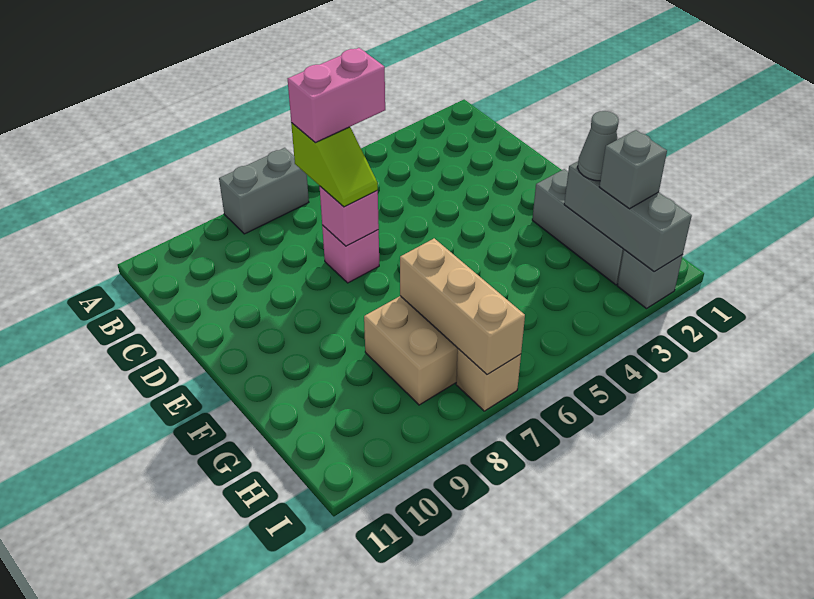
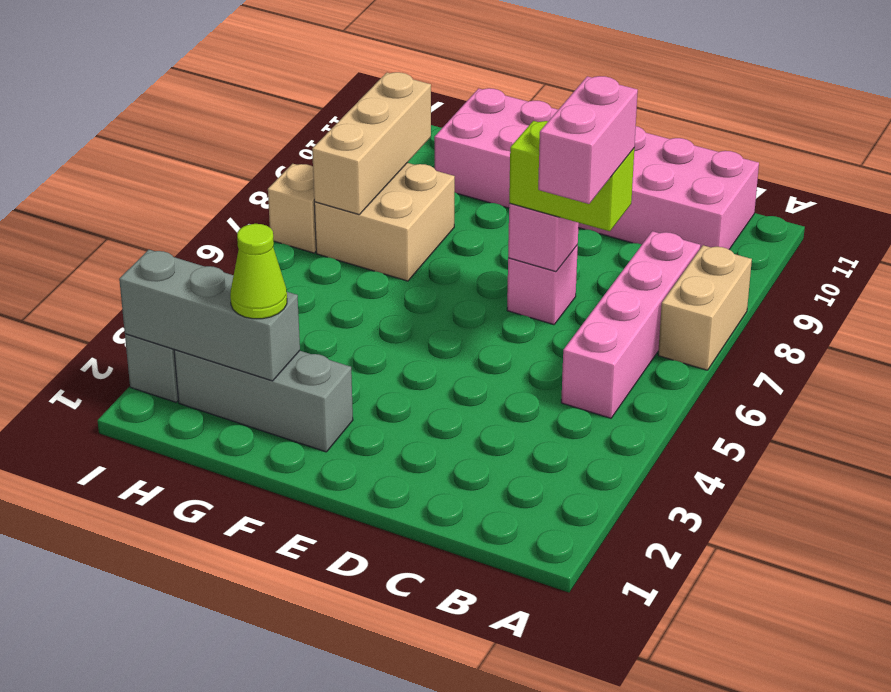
grey 1x2 brick [219,148,309,234] -> tan 1x2 brick [658,245,752,370]
none -> pink 1x4 brick [561,231,700,418]
none -> pink 2x6 brick [434,88,759,249]
lime 1x2 slope [291,123,378,207] -> lime 1x2 brick [509,121,634,231]
grey 1x1 cone [578,111,619,181] -> lime 1x1 cone [230,224,287,319]
tan 1x3 brick [400,238,525,374] -> tan 1x3 brick turned to [312,72,431,215]
grey 1x1 brick [600,130,667,209] -> none

